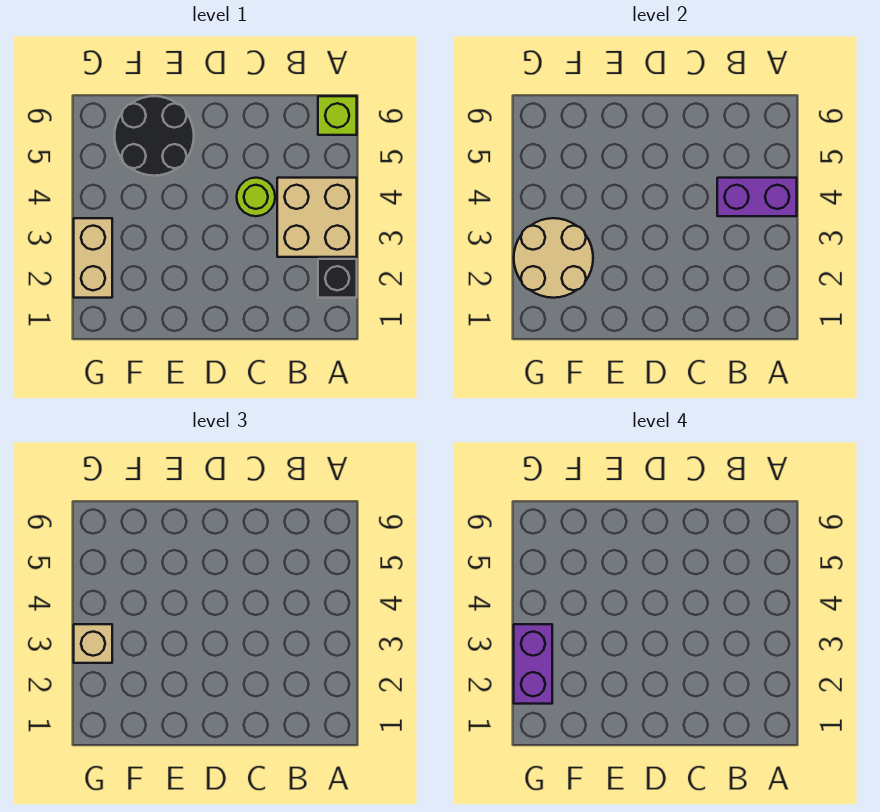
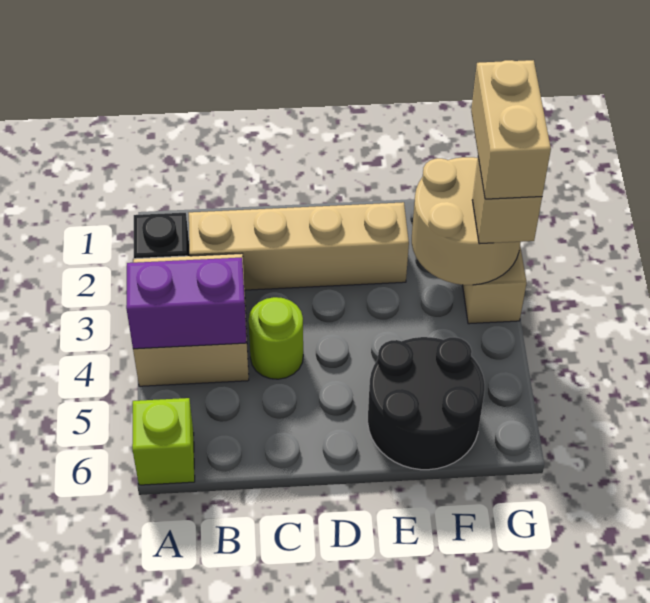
none -> tan 1x4 brick [189,202,409,290]
purple 1x2 brick [514,624,552,704] -> tan 1x2 brick [471,60,551,199]

